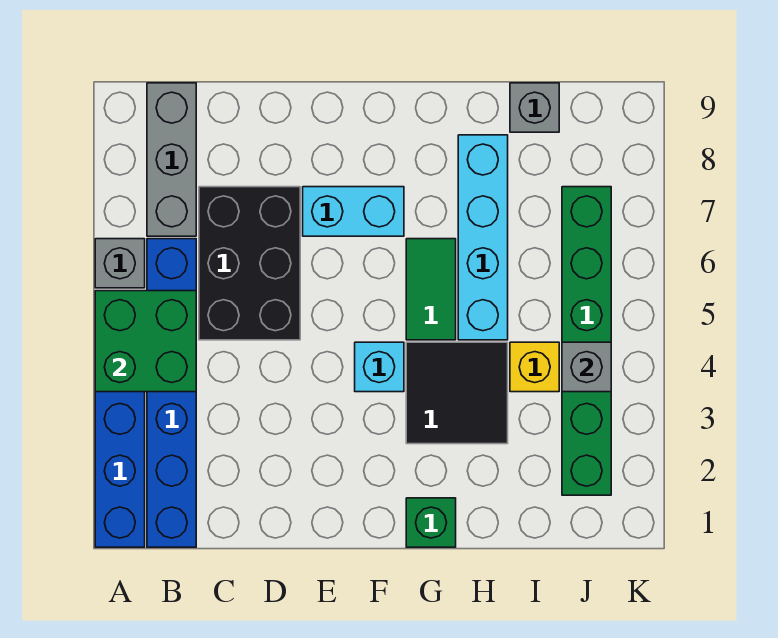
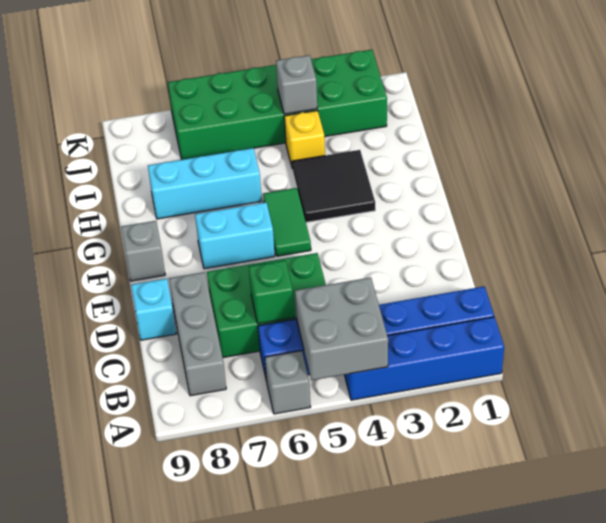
green 2x2 brick [95,291,196,392] -> grey 2x2 brick [295,278,388,380]
grey 1x3 brick [147,83,196,236] -> grey 1x3 brick turned to [169,272,226,396]
black 2x3 brick [199,187,300,340] -> green 2x3 brick [207,253,326,358]
cyan 1x2 brick [303,187,404,236] -> cyan 1x2 brick turned to [195,202,275,269]
cyan 1x1 brick [355,342,404,392] -> cyan 1x1 brick moved to [131,279,176,340]
green 1x1 brick [406,498,456,547] -> green 1x1 brick moved to [249,260,294,324]
green 1x2 tile [406,239,456,340] -> green 1x2 tile turned to [263,188,311,256]
cyan 1x4 brick [458,135,508,340] -> cyan 1x3 brick [148,148,262,219]
grey 1x1 brick [510,83,559,132] -> grey 1x1 brick moved to [121,221,165,281]
green 1x6 brick [562,187,611,495] -> green 2x6 brick [168,50,387,160]

